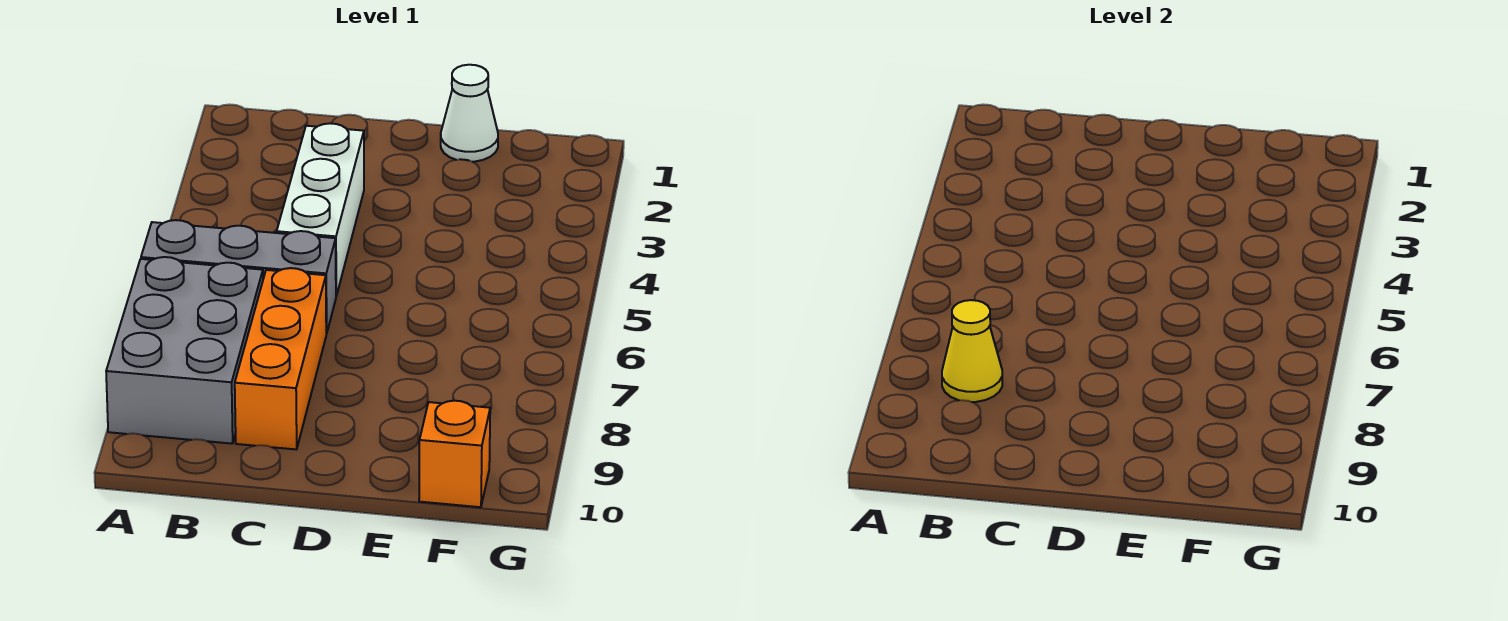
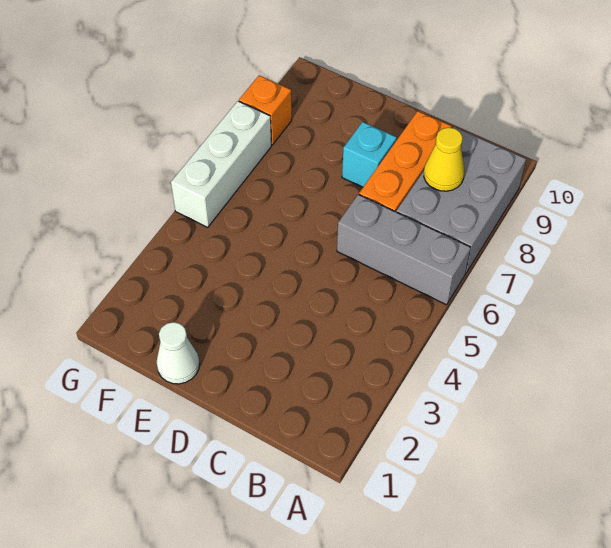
white 1x3 brick [277,123,364,296] -> white 1x3 brick moved to [171,101,271,227]
none -> cyan 1x1 brick [342,122,397,187]
orange 1x1 brick [419,401,490,507] -> orange 1x1 brick moved to [239,75,292,145]

